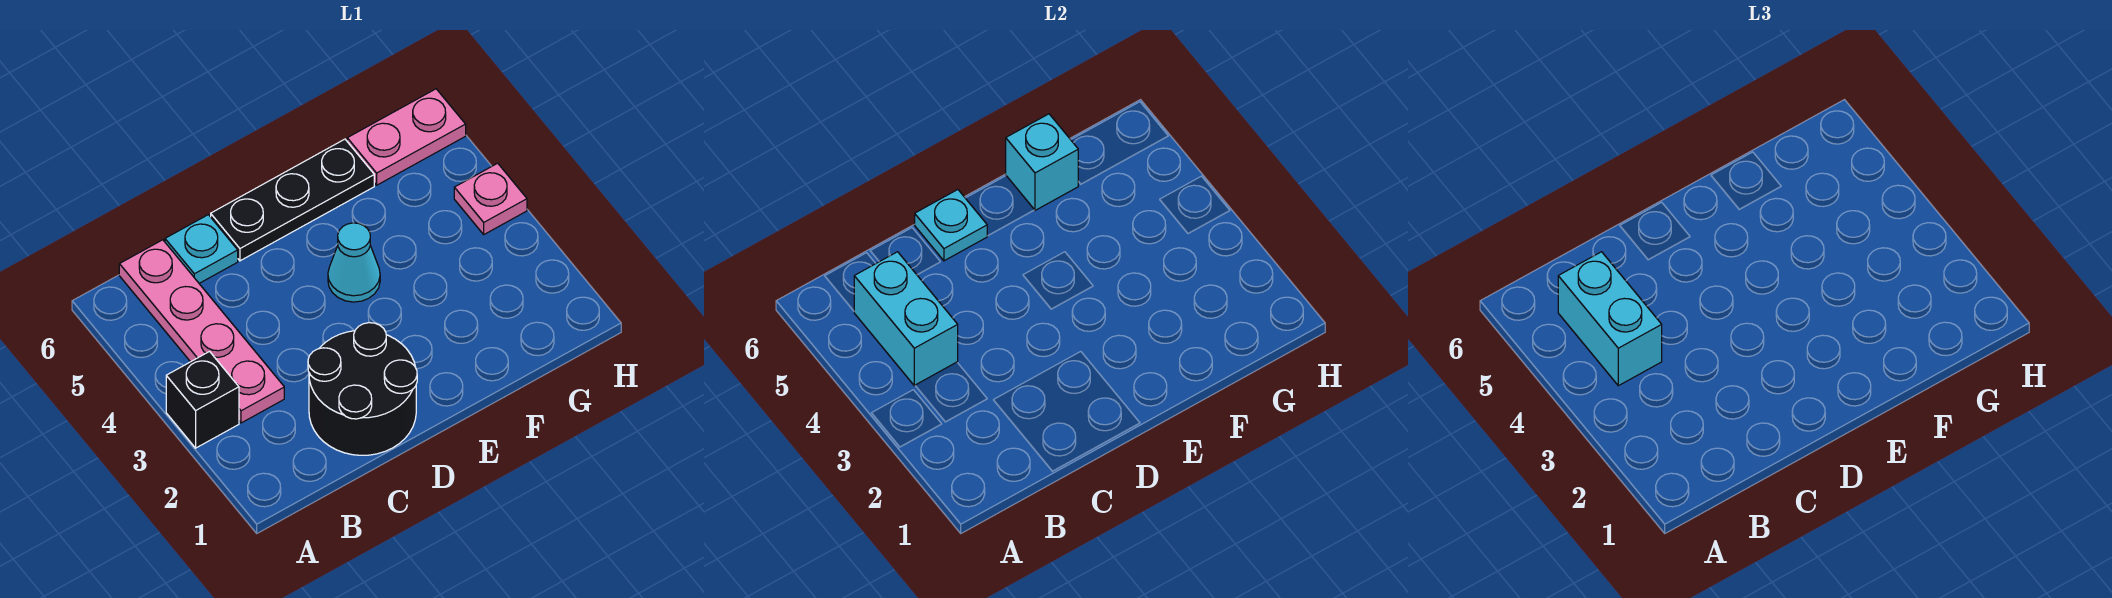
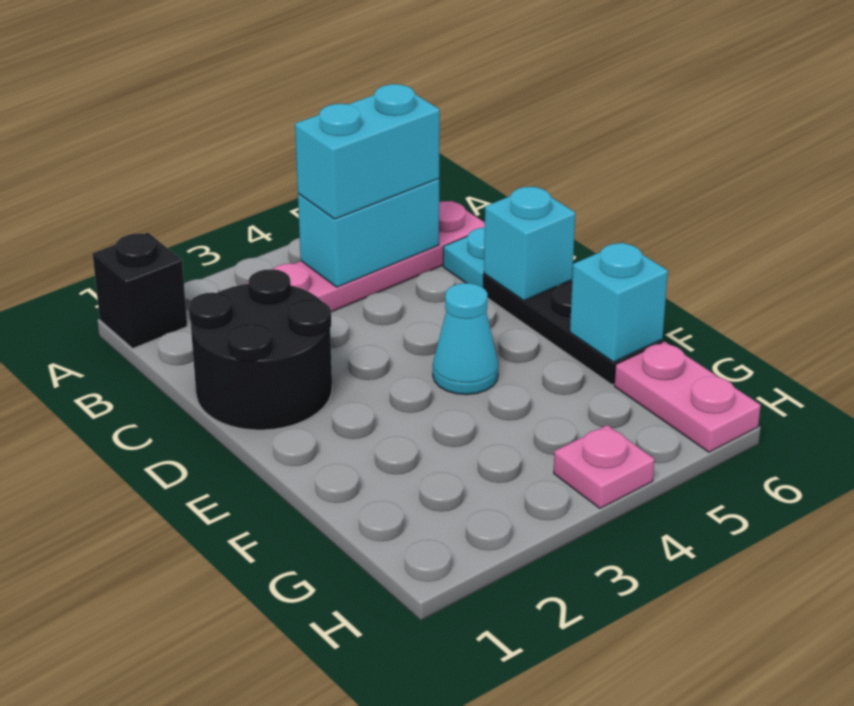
black 1x1 brick [166,352,239,448] -> black 1x1 brick moved to [93,233,187,348]
cyan 1x1 plate [915,190,987,261] -> cyan 1x1 brick [484,187,575,301]

